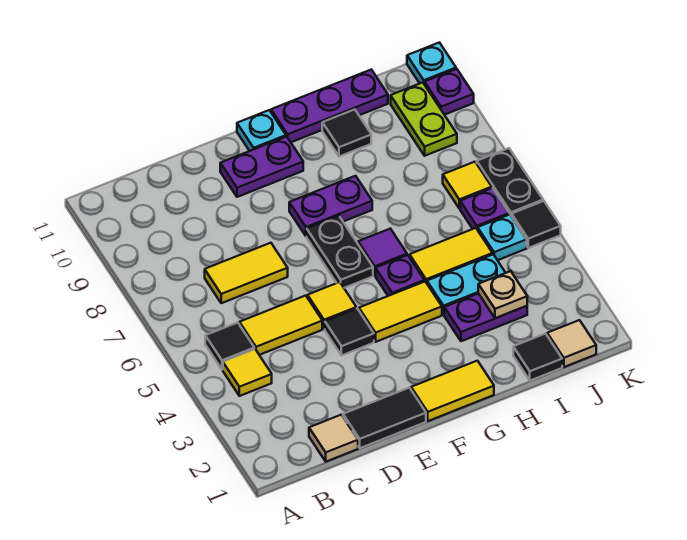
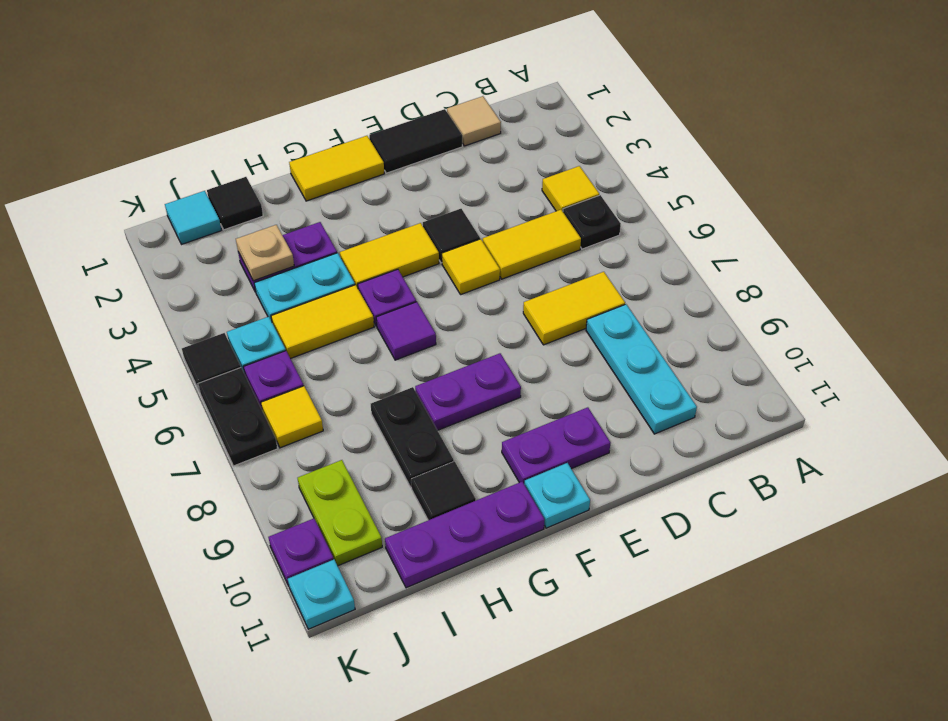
black 1x1 tile [205,323,254,370] -> black 1x1 plate [563,195,621,249]
none -> cyan 1x3 plate [586,304,697,434]
black 1x2 plate [307,216,373,288] -> black 1x2 plate moved to [371,387,454,487]
tan 1x1 tile [547,320,596,367] -> cyan 1x1 tile [165,191,221,244]

